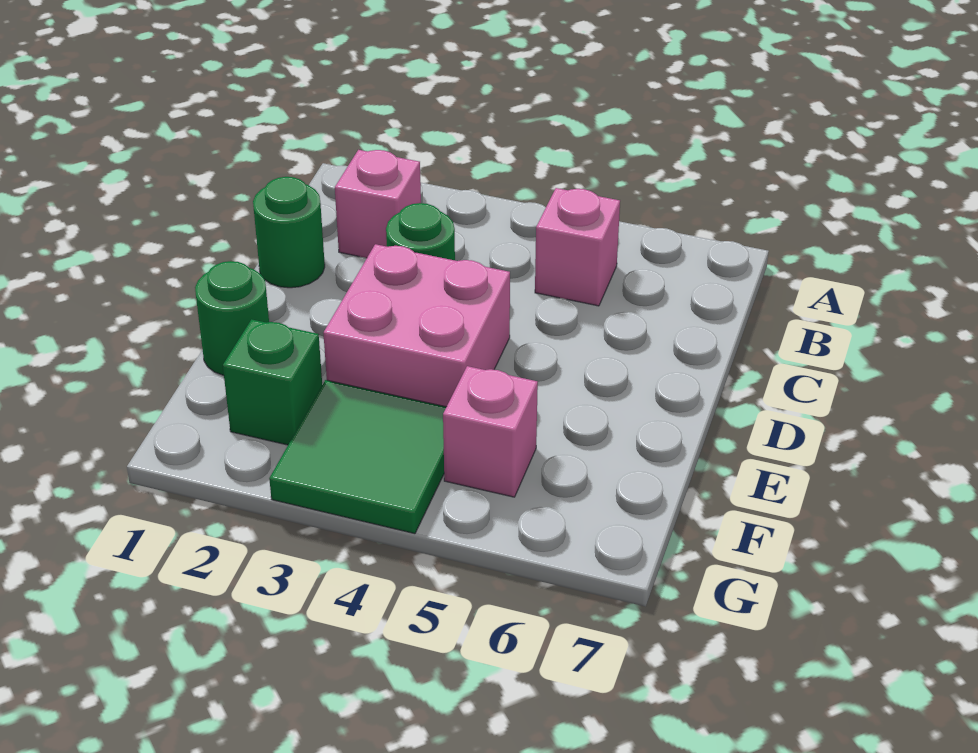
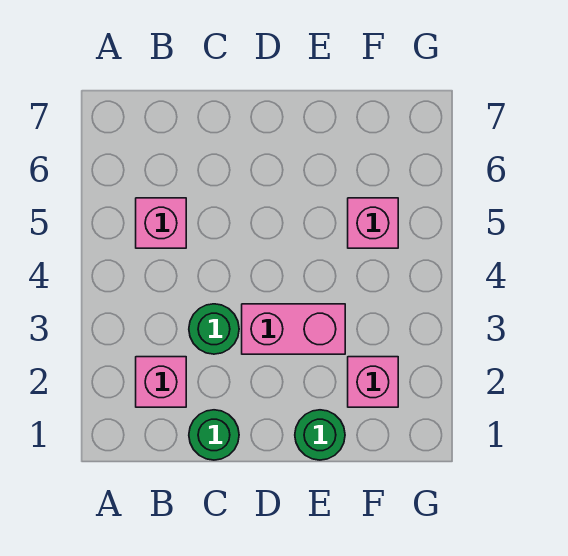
pink 2x2 brick [323,244,510,407] -> pink 1x2 brick [242,304,345,354]
green 1x1 brick [223,319,322,445] -> pink 1x1 brick [348,357,398,407]
green 2x2 tile [269,380,446,534] -> none

